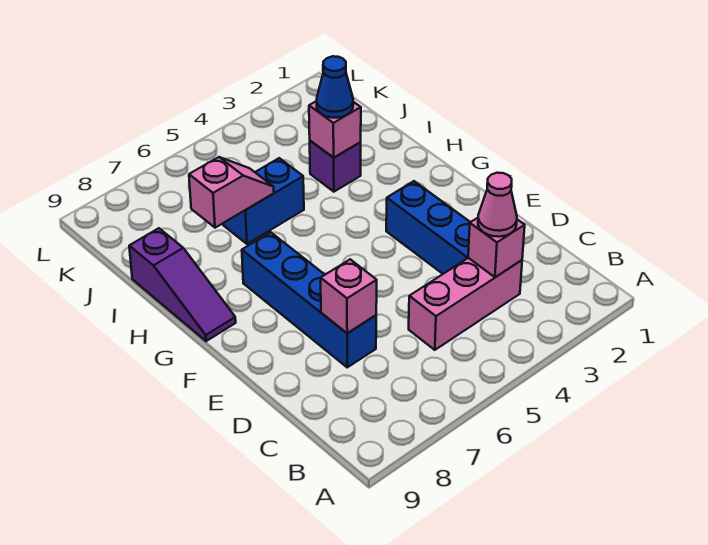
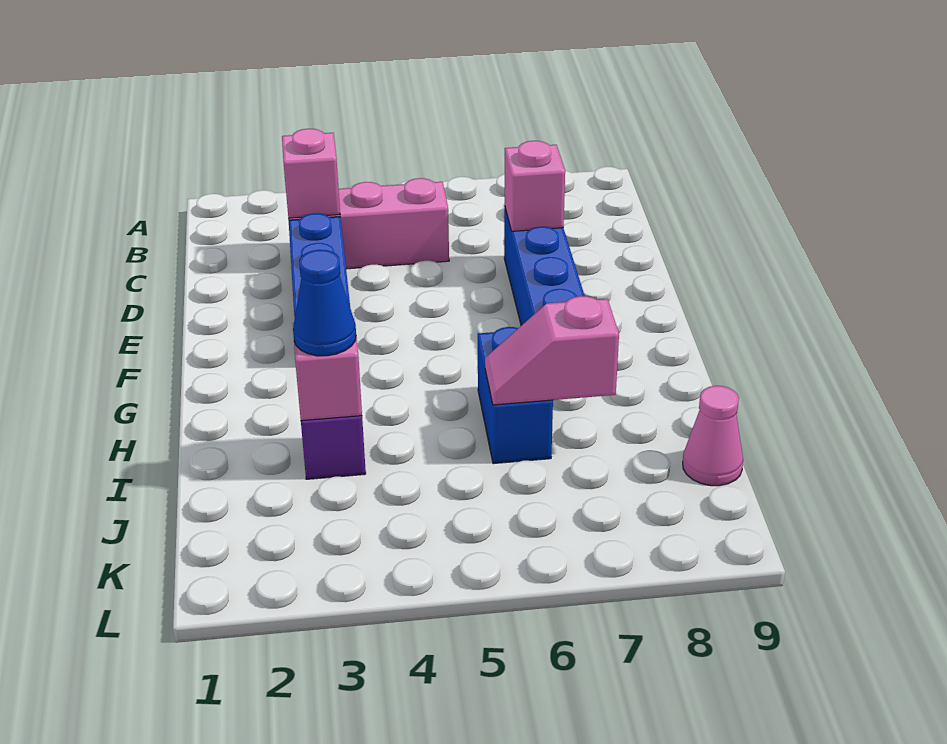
pink 1x1 cone [478,173,517,237] -> pink 1x1 cone moved to [683,386,743,486]
purple 1x3 slope [129,228,236,341] -> none
blue 1x2 brick [223,158,304,244] -> blue 1x2 brick turned to [478,327,553,464]

